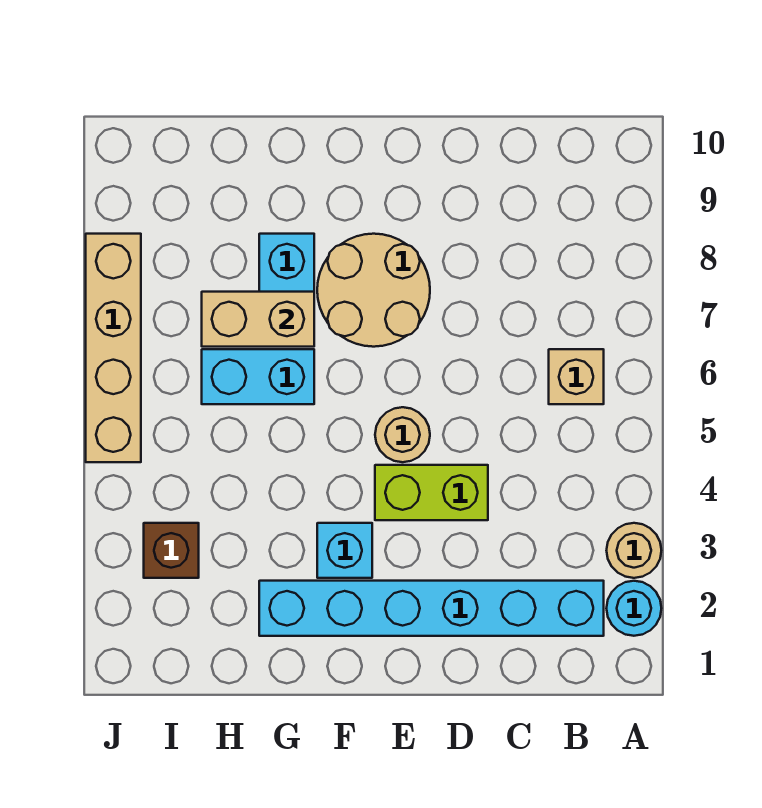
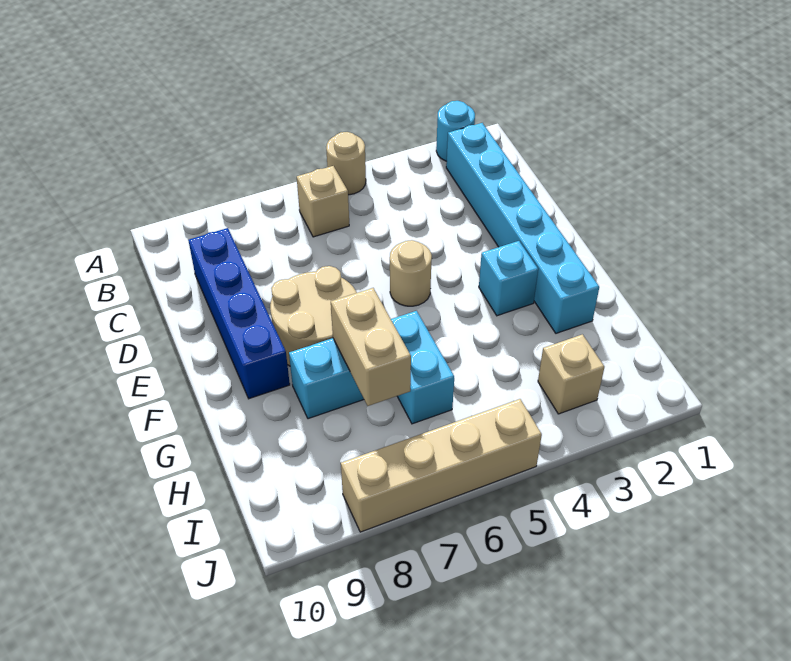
tan 1x1 round brick [607,523,661,578] -> tan 1x1 round brick moved to [326,132,366,195]
none -> blue 1x4 brick [188,228,290,399]
lime 1x2 brick [375,465,488,520] -> none
brown 1x1 brick [144,523,199,578] -> tan 1x1 brick [538,334,604,414]

